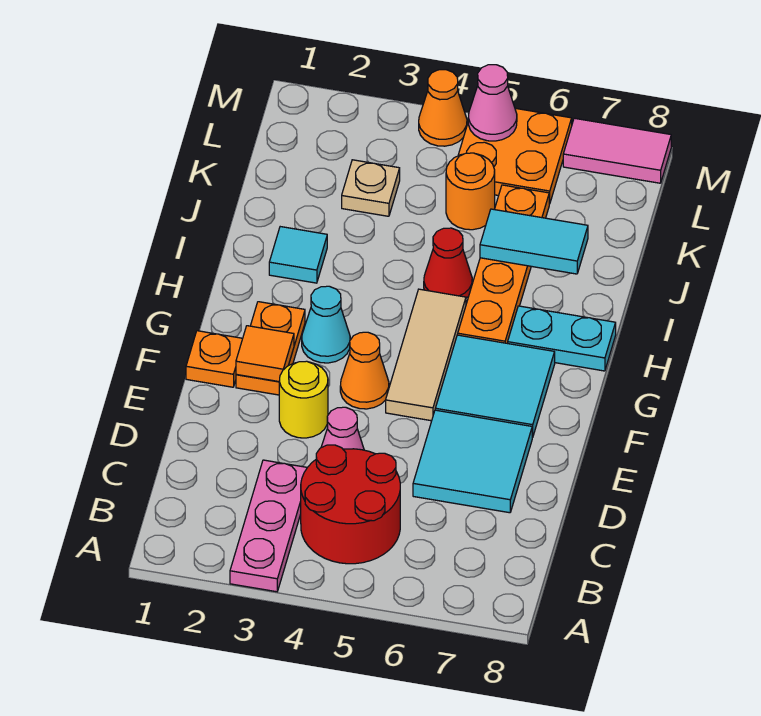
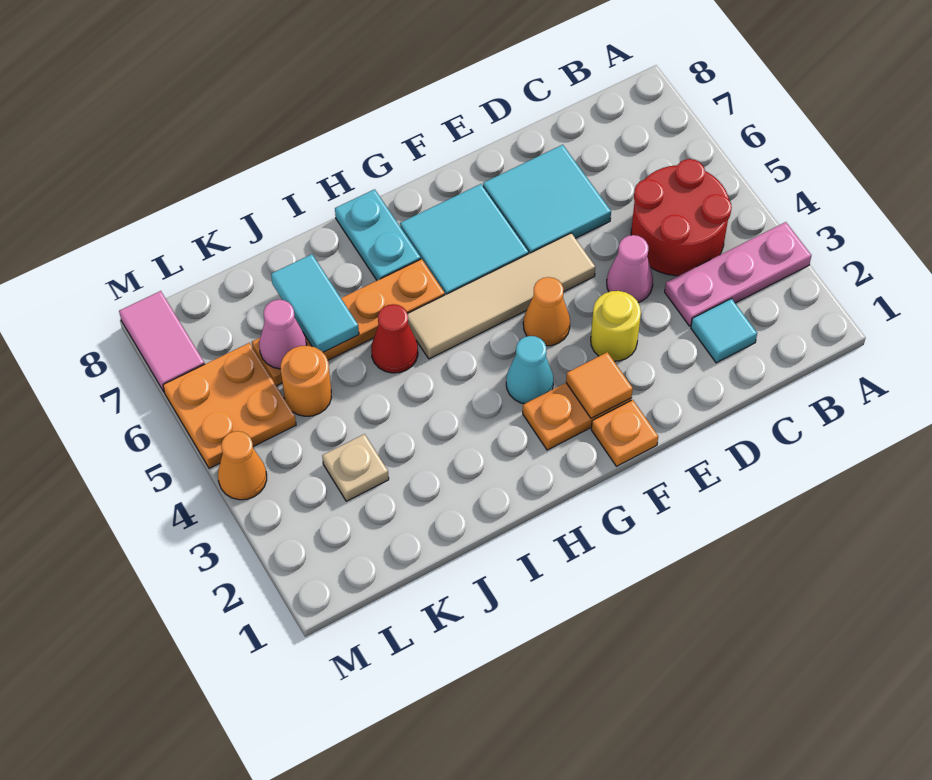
tan 1x3 tile [386,289,466,421] -> tan 1x4 tile [407,233,595,359]
cyan 1x1 tile [269,227,327,283] -> cyan 1x1 tile moved to [691,299,757,363]
pink 1x1 cone [468,65,517,141] -> pink 1x1 cone moved to [259,300,307,369]

